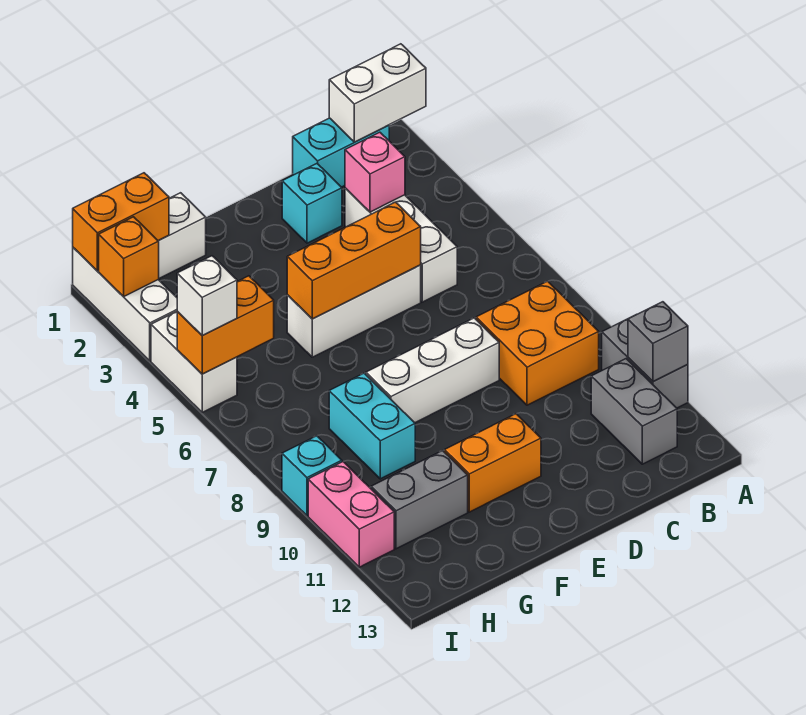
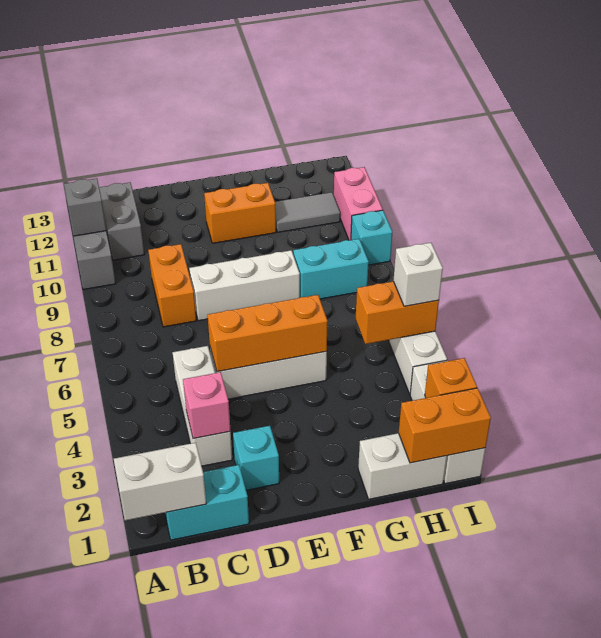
orange 2x2 brick [476,281,599,405] -> orange 1x2 brick [148,244,196,327]
cyan 1x2 brick [329,373,415,479] -> cyan 1x2 brick turned to [293,239,369,299]
grey 1x2 brick [371,451,468,549] -> grey 1x2 tile [275,192,340,232]

